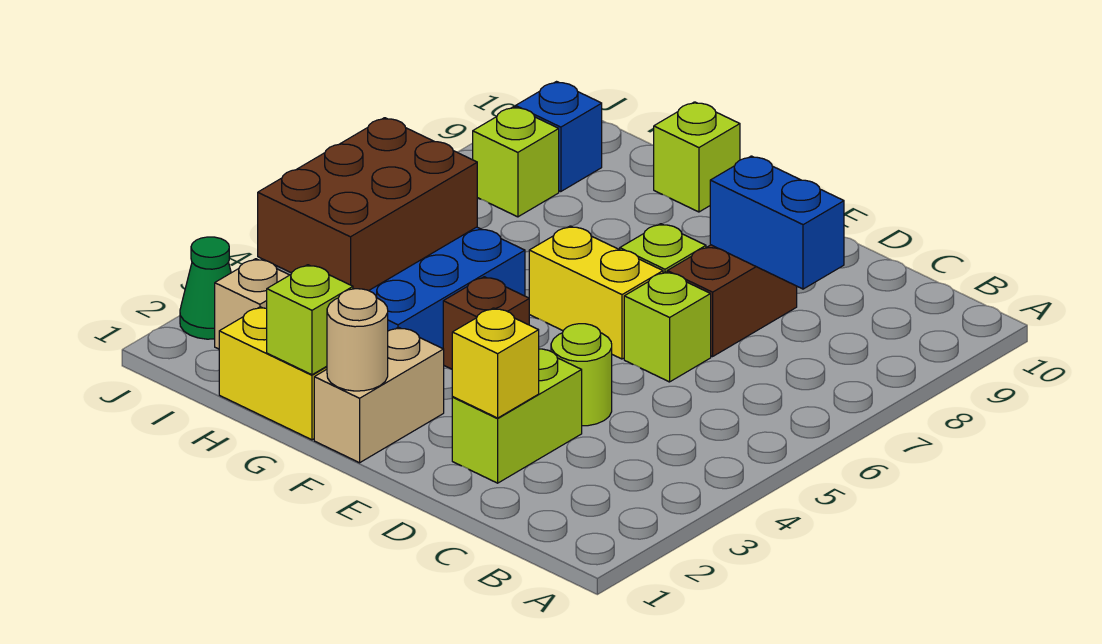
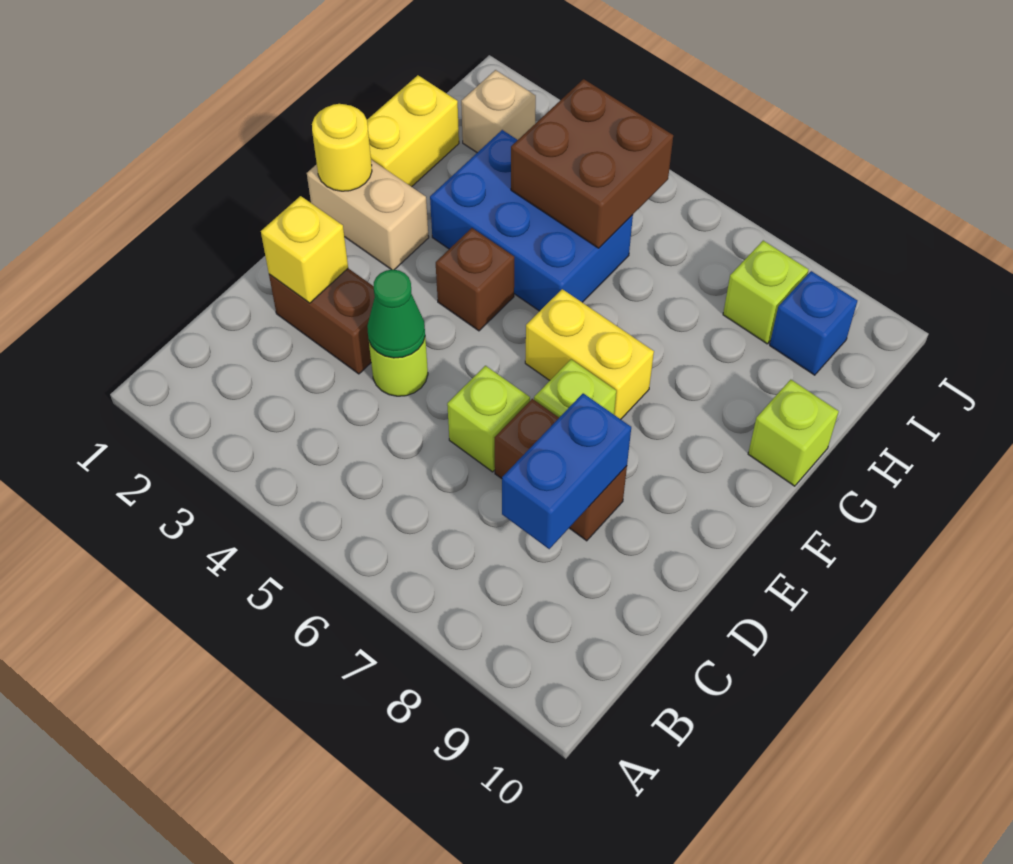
lime 1x2 brick [452,349,582,483] -> brown 1x2 brick [269,269,375,374]
yellow 1x2 brick [529,226,663,359] -> yellow 1x2 brick turned to [525,289,654,419]
tan 1x1 round brick [327,289,388,391] -> yellow 1x1 round brick [312,104,372,191]
lime 1x1 brick [267,265,353,375] -> none
brown 2x3 brick [258,118,477,291] -> brown 2x2 brick [511,79,673,248]
green 1x1 cone [180,237,231,339] -> green 1x1 cone moved to [367,270,425,358]

